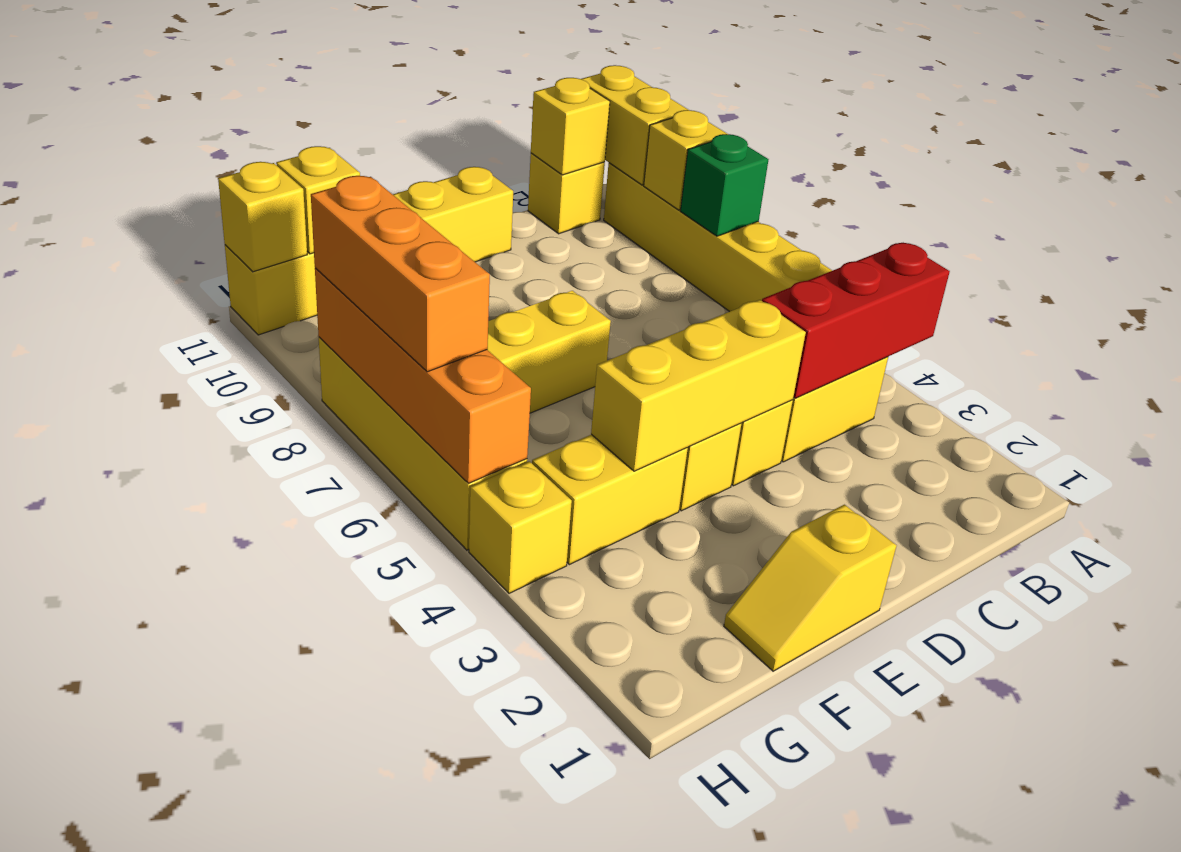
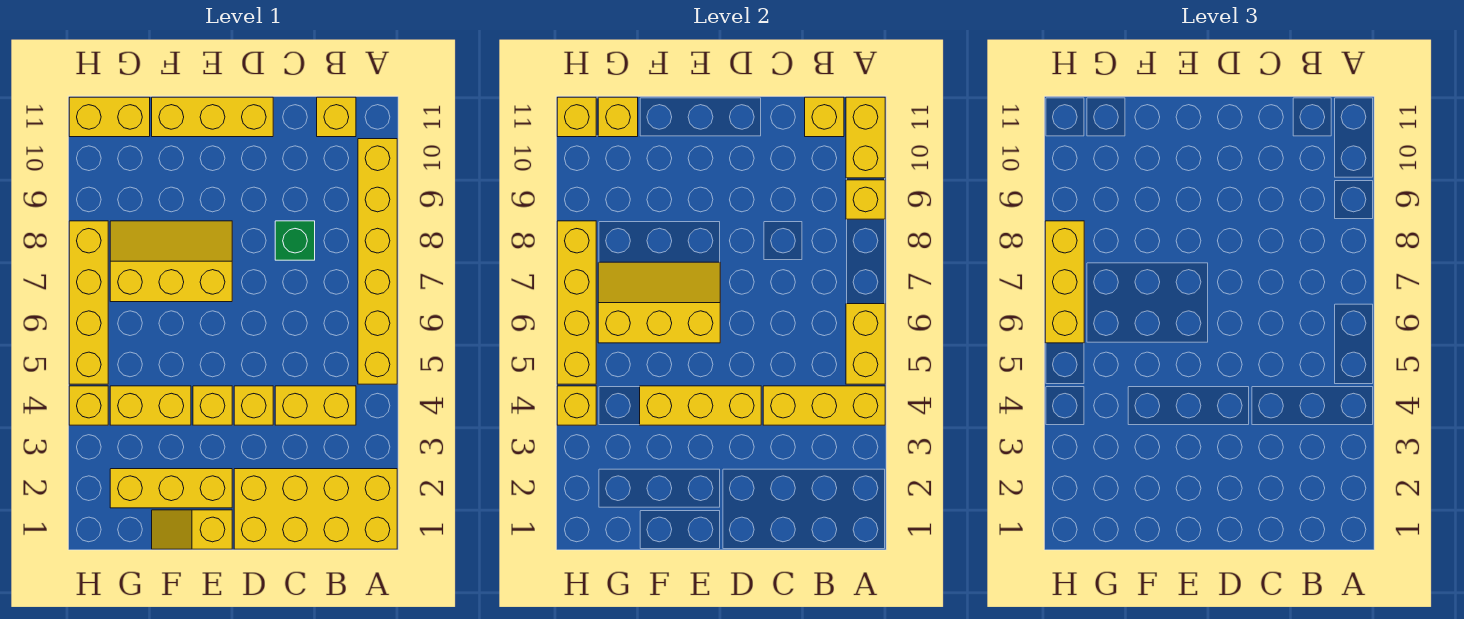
none -> yellow 2x4 brick [234,469,397,549]
red 1x3 brick [762,243,950,398] -> yellow 1x3 brick [763,386,885,425]
none -> yellow 1x2 brick [846,304,885,384]
green 1x1 brick [680,134,768,236] -> green 1x1 brick moved to [275,221,315,260]
none -> yellow 1x3 brick [110,469,232,508]
none -> yellow 2x3 slope [598,262,720,343]
none -> yellow 1x1 brick [557,386,596,425]
orange 1x4 brick [315,268,531,483] -> yellow 1x4 brick [557,221,596,384]
orange 1x3 brick [311,176,490,372] -> yellow 1x3 brick [1045,221,1084,343]

